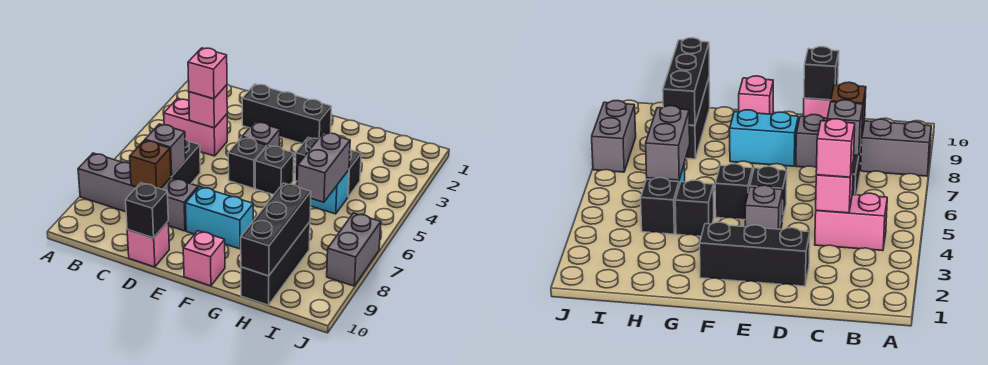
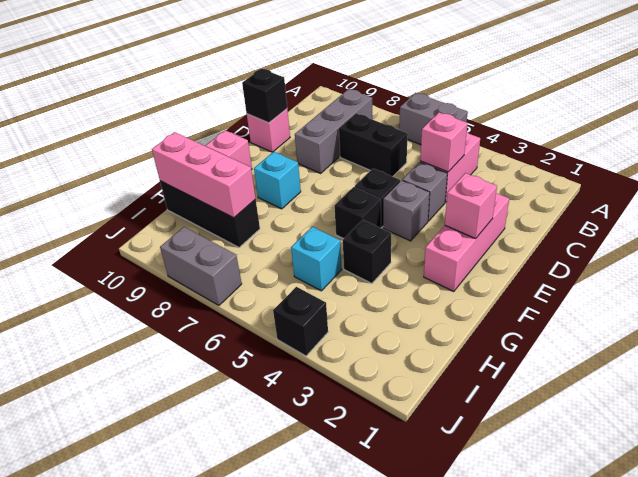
grey 1x4 brick [78,153,198,231] -> grey 1x3 brick [295,89,372,173]
pink 1x1 brick [188,48,227,99] -> pink 1x1 brick moved to [445,173,497,239]
grey 1x1 brick [145,124,186,176] -> grey 1x1 brick moved to [402,162,447,221]
brown 1x1 brick [130,140,171,189] -> none
black 1x3 brick [242,84,331,143] -> pink 1x3 brick [424,193,509,292]
cyan 1x2 brick [186,187,253,249] -> cyan 1x1 brick [254,152,301,209]
black 1x1 brick [348,150,361,197] -> black 1x1 brick moved to [273,287,328,356]
grey 1x2 brick [297,132,350,202] -> grey 1x2 brick moved to [399,93,468,145]
black 1x3 brick [241,183,311,276] -> pink 1x3 brick [152,132,256,218]

